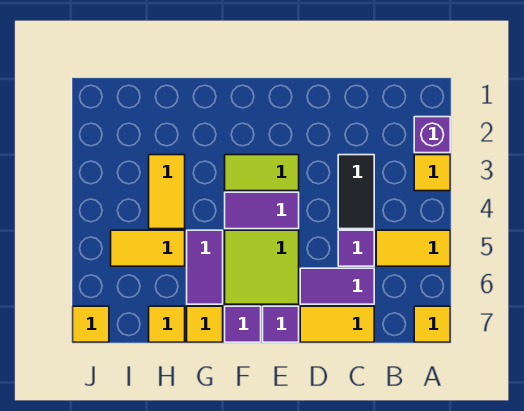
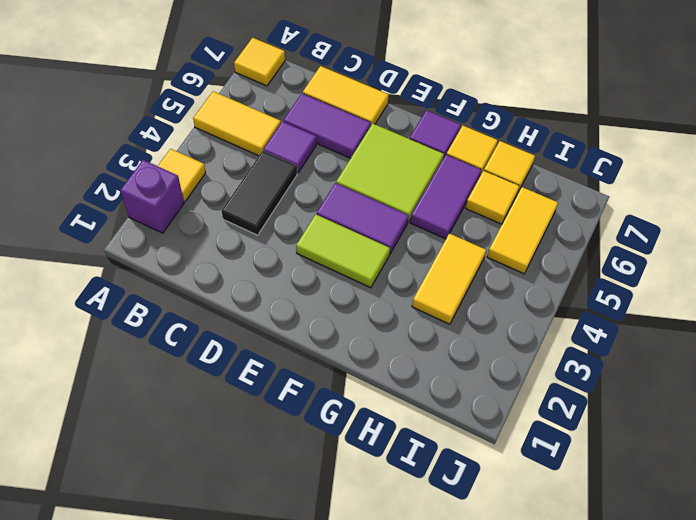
purple 1x1 tile [263,306,299,342] -> none
yellow 1x2 tile [111,230,185,266] -> yellow 1x2 tile turned to [487,187,558,274]
yellow 1x1 tile [73,306,109,342] -> yellow 1x1 tile moved to [466,171,520,224]

